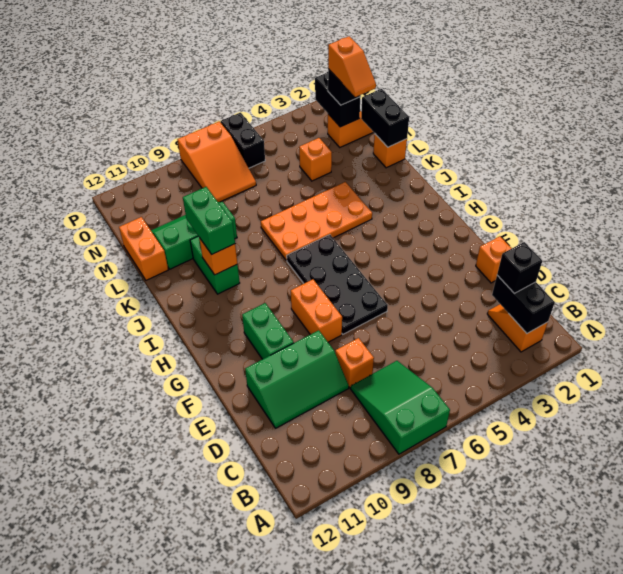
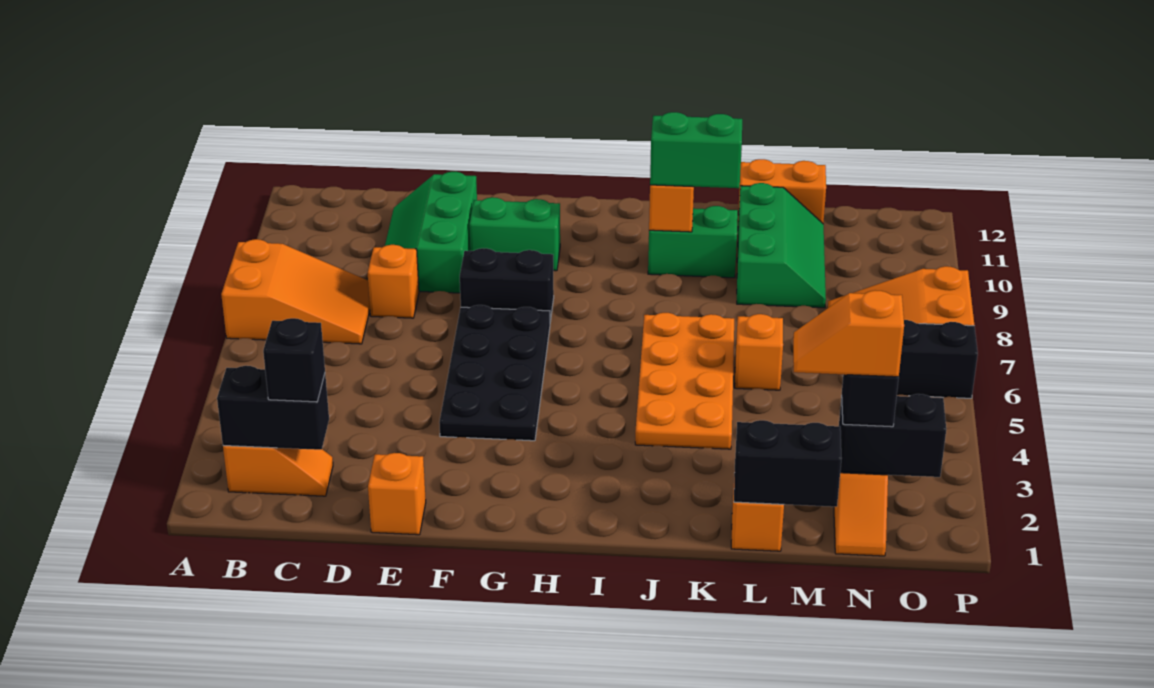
green 2x3 slope [350,361,450,454] -> orange 2x3 slope [221,239,370,344]
black 2x4 plate [287,235,388,334] -> black 2x4 plate turned to [439,305,550,441]
orange 1x2 brick [291,279,342,342] -> black 1x2 brick [460,248,554,321]
orange 1x1 brick [299,138,332,181] -> orange 1x1 brick moved to [735,314,783,390]

